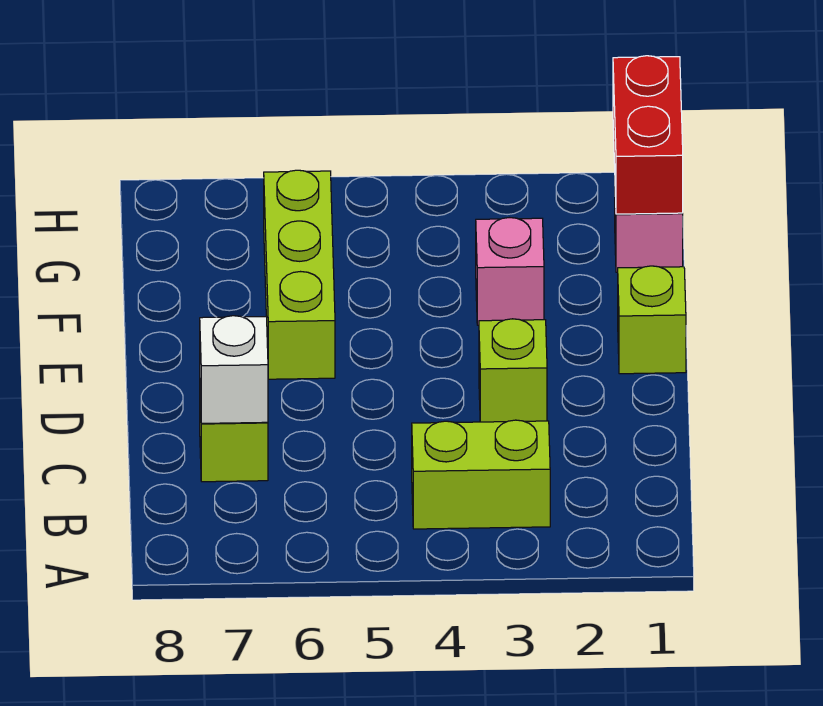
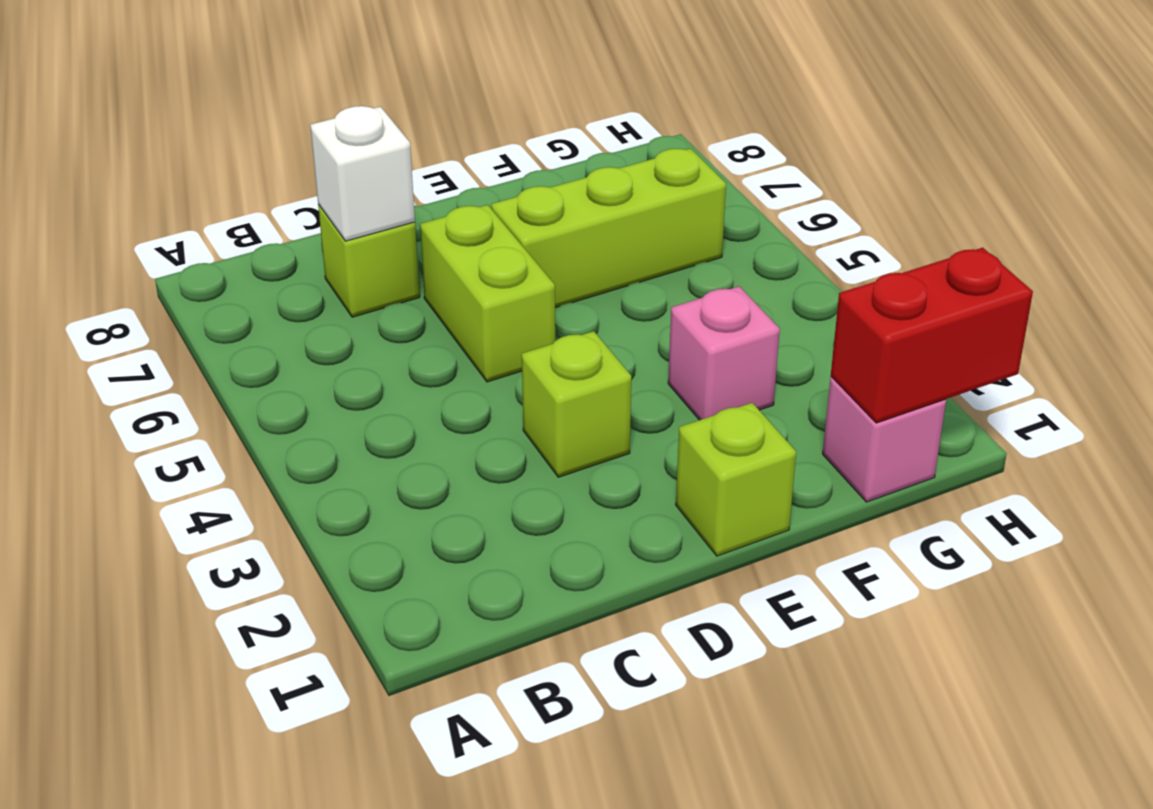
lime 1x2 brick [412,420,550,529] -> lime 1x2 brick moved to [420,205,555,382]

